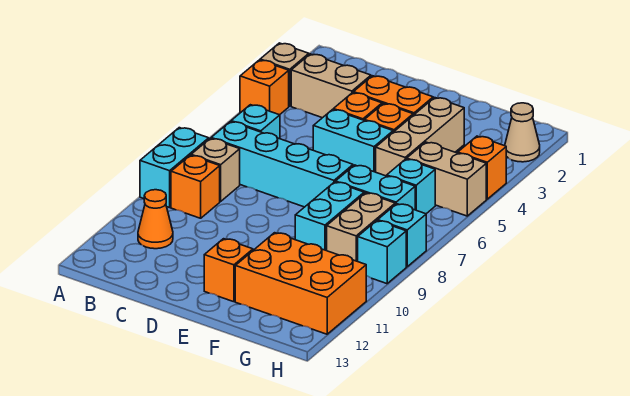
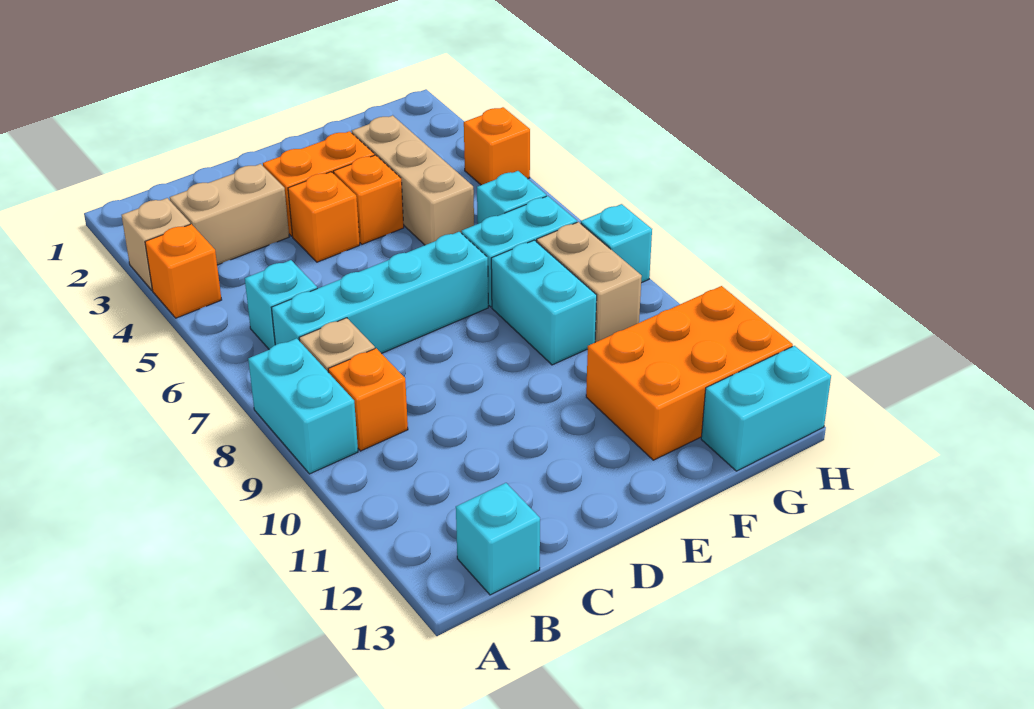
orange 1x1 cone [138,190,173,249] -> none
cyan 1x2 brick [313,110,393,172] -> cyan 1x2 brick moved to [701,346,831,471]
orange 1x1 brick [204,239,253,302] -> none
tan 1x2 brick [407,142,486,216] -> none
tan 1x1 cone [505,103,540,162] -> none
cyan 1x1 brick [358,221,406,284] -> cyan 1x1 brick moved to [456,483,540,595]

